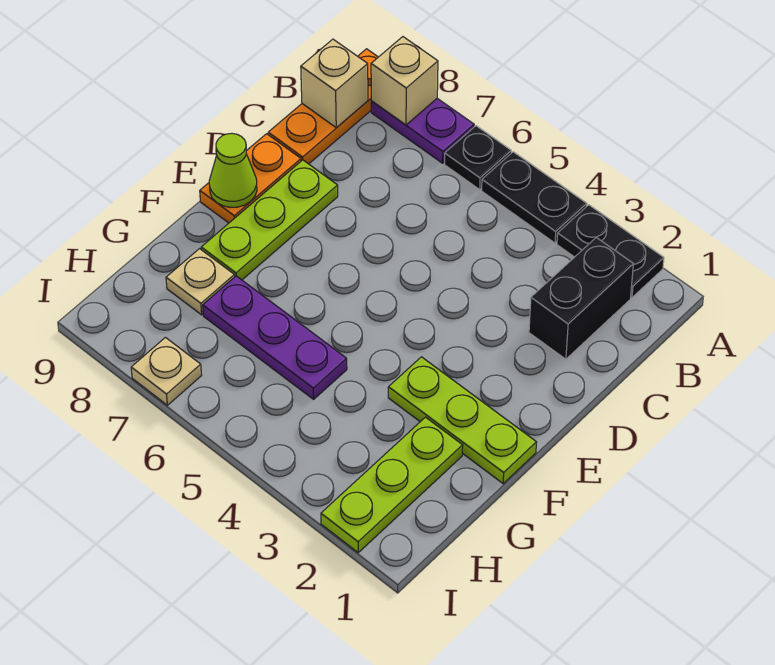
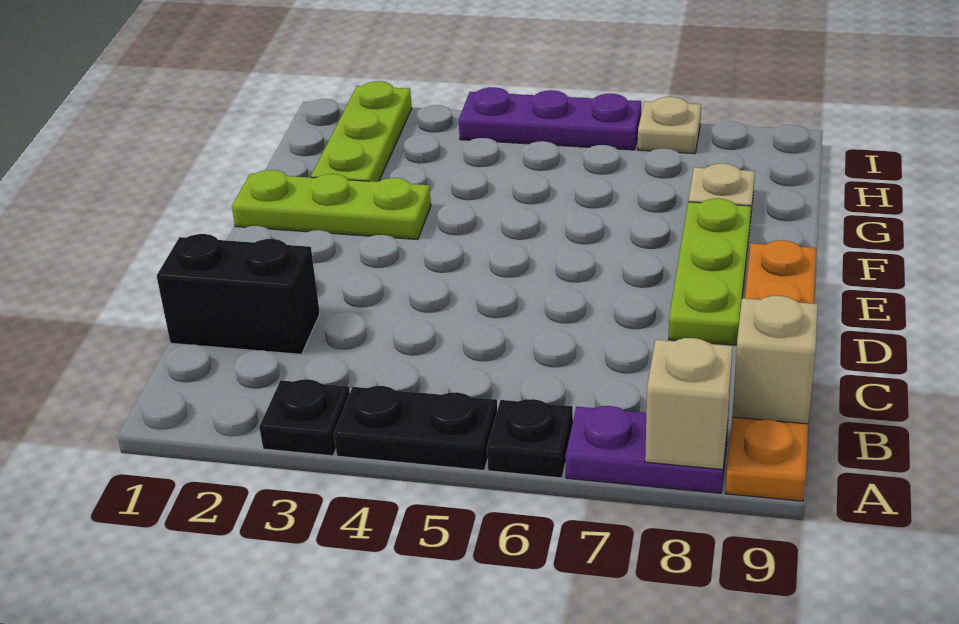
black 1x2 plate [557,205,664,298] -> black 1x1 plate [259,379,350,456]
black 1x2 brick [529,238,633,359] -> black 1x2 brick turned to [157,234,320,354]
lime 1x1 cone [209,133,257,208] -> none
purple 1x3 plate [203,276,347,399] -> purple 1x3 plate moved to [459,87,641,150]

